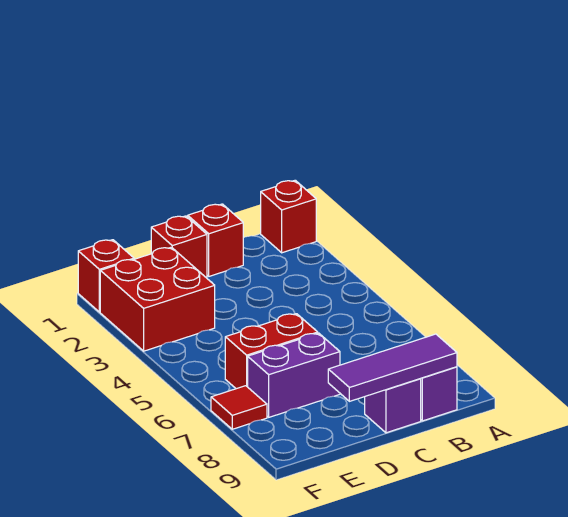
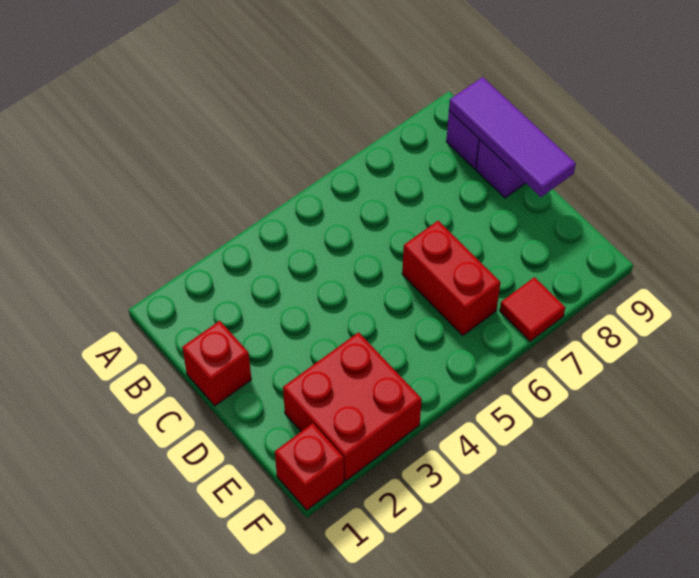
red 1x1 brick [261,180,316,253] -> none
red 1x1 brick [151,216,207,277] -> none
purple 1x2 brick [248,333,340,417] -> none

